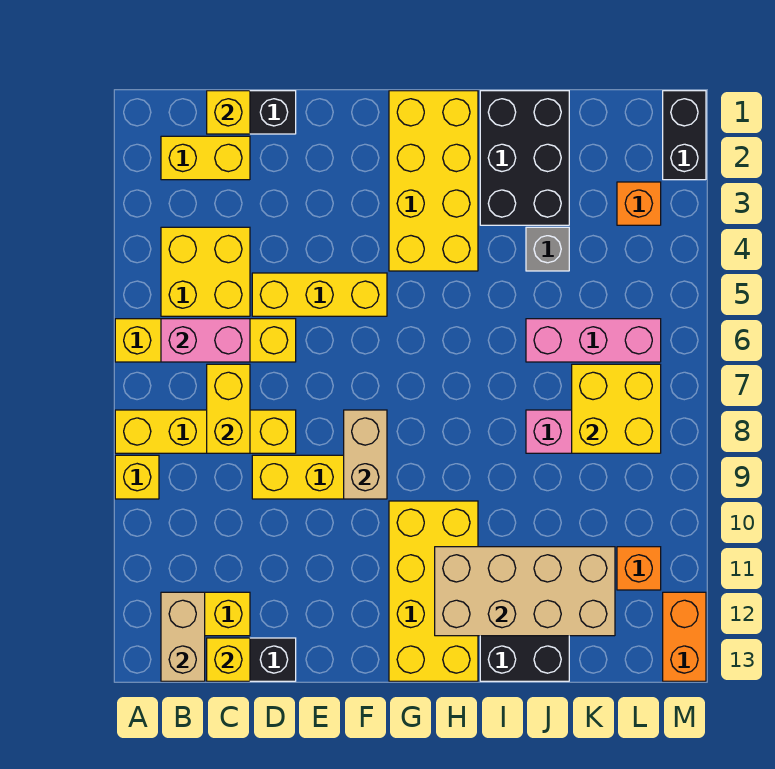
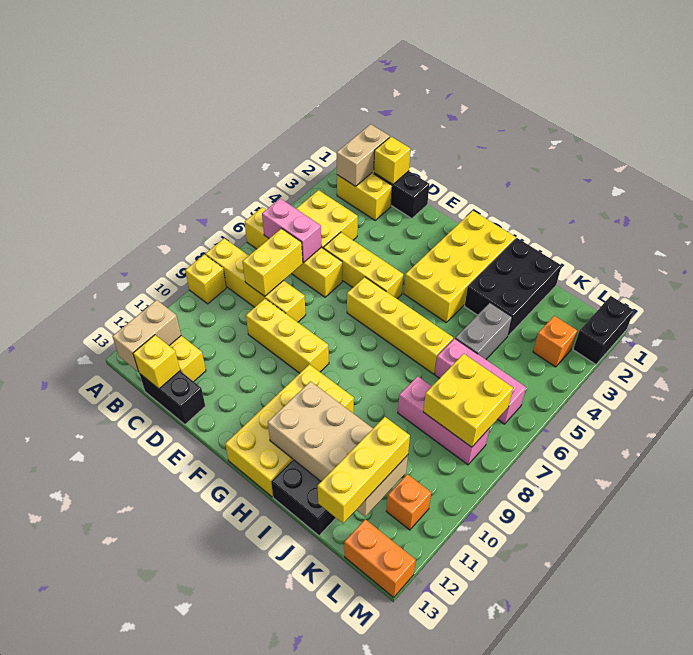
none -> yellow 1x4 brick [347,277,453,374]
tan 1x2 brick [344,410,387,499] -> tan 1x2 brick moved to [337,124,390,186]
grey 1x1 brick [526,227,569,271] -> grey 1x2 brick [455,303,512,359]
none -> yellow 1x3 brick [318,417,410,523]
orange 1x2 brick [663,592,706,681] -> orange 1x2 brick turned to [344,519,416,597]

